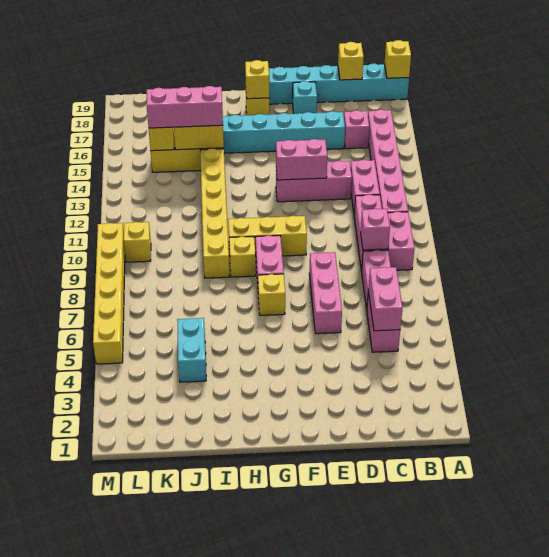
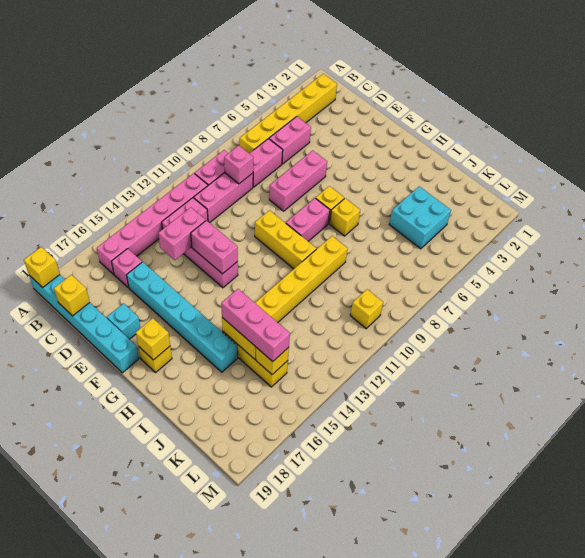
pink 1x2 brick [368,267,403,331] -> pink 1x2 brick moved to [158,207,206,260]
yellow 1x1 brick [229,236,256,277] -> yellow 1x1 brick moved to [330,198,360,236]
cyan 1x2 brick [177,318,206,382] -> cyan 2x2 brick [389,186,451,249]
yellow 1x6 brick [93,223,125,364] -> yellow 1x6 brick moved to [240,74,337,153]

